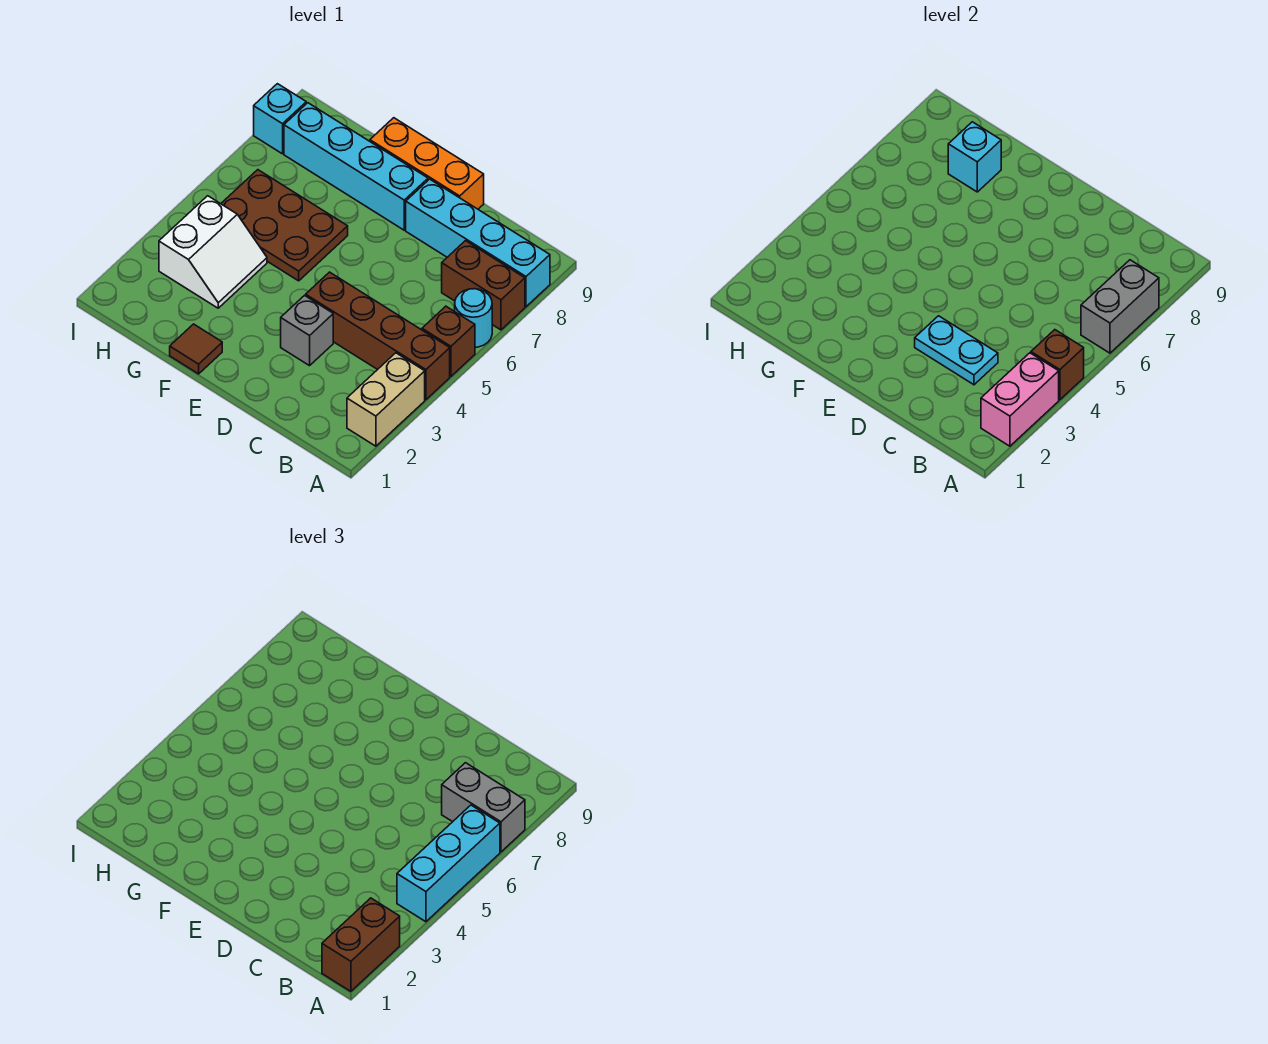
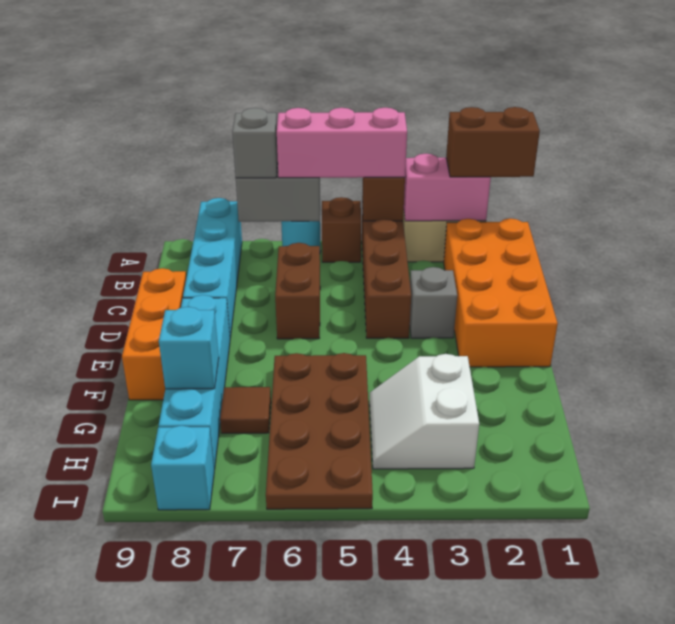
cyan 1x3 brick [397,805,500,922] -> pink 1x3 brick [277,108,407,178]
brown 1x2 brick [442,241,525,330] -> brown 1x2 brick moved to [275,243,320,339]
grey 1x2 brick [442,763,525,852] -> grey 1x1 brick [232,108,278,178]
none -> orange 2x4 brick [444,218,558,367]
cyan 1x2 plate [915,316,998,385] -> none
brown 1x1 tile [170,324,222,374] -> brown 1x1 tile moved to [220,387,271,433]
brown 2x3 plate [221,170,348,281] -> brown 2x4 plate [266,353,373,509]
white 2x2 slope [159,196,267,308] -> white 2x2 slope turned to [370,354,479,469]

